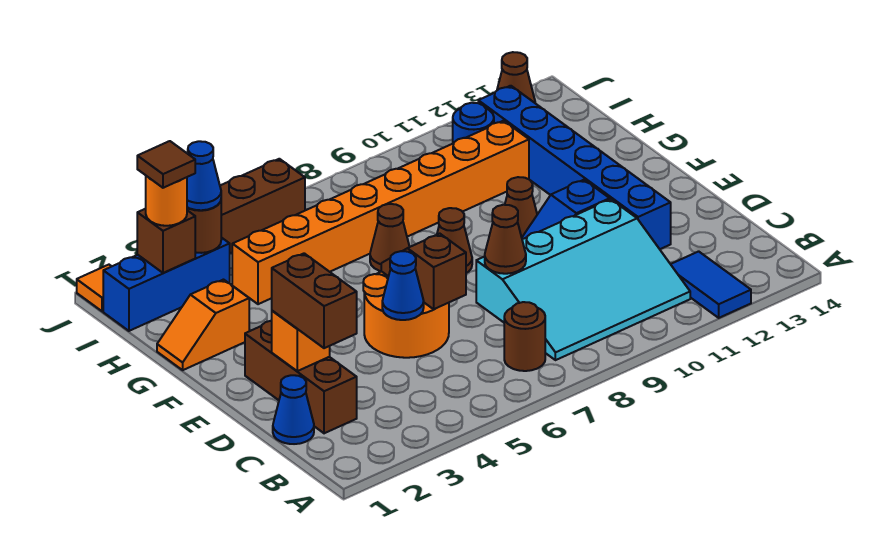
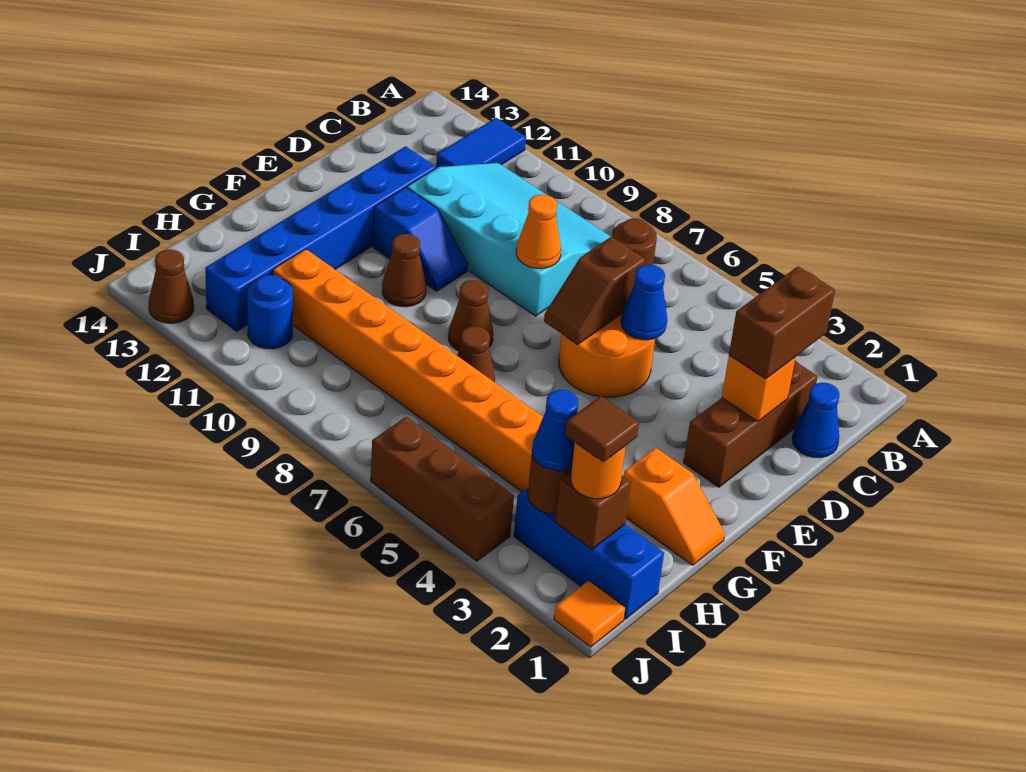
brown 1x1 cone [485,205,526,274] -> orange 1x1 cone [516,195,561,269]

